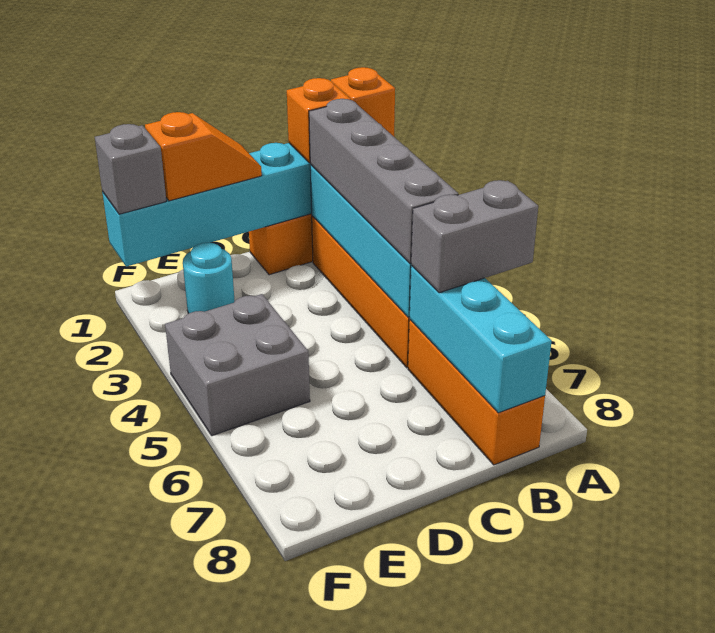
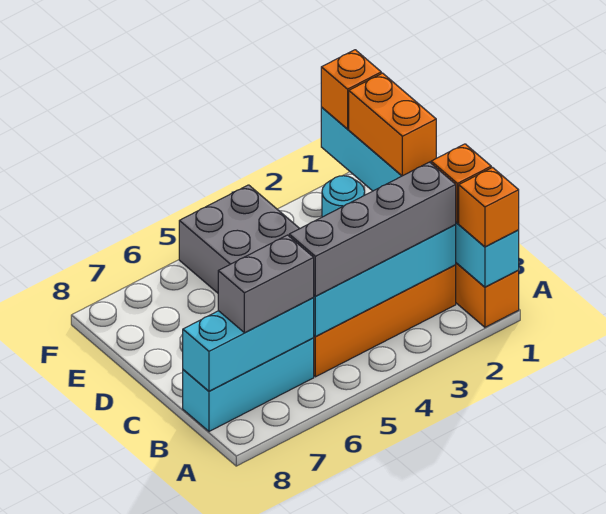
grey 1x2 brick [411,180,538,293] -> grey 1x2 brick turned to [218,235,314,333]
orange 1x3 brick [408,320,545,465] -> cyan 1x3 brick [183,338,314,431]
orange 1x2 slope [145,112,262,201] -> orange 1x2 brick [349,73,436,176]
grey 1x1 brick [95,124,166,214] -> orange 1x1 brick [321,50,381,129]

